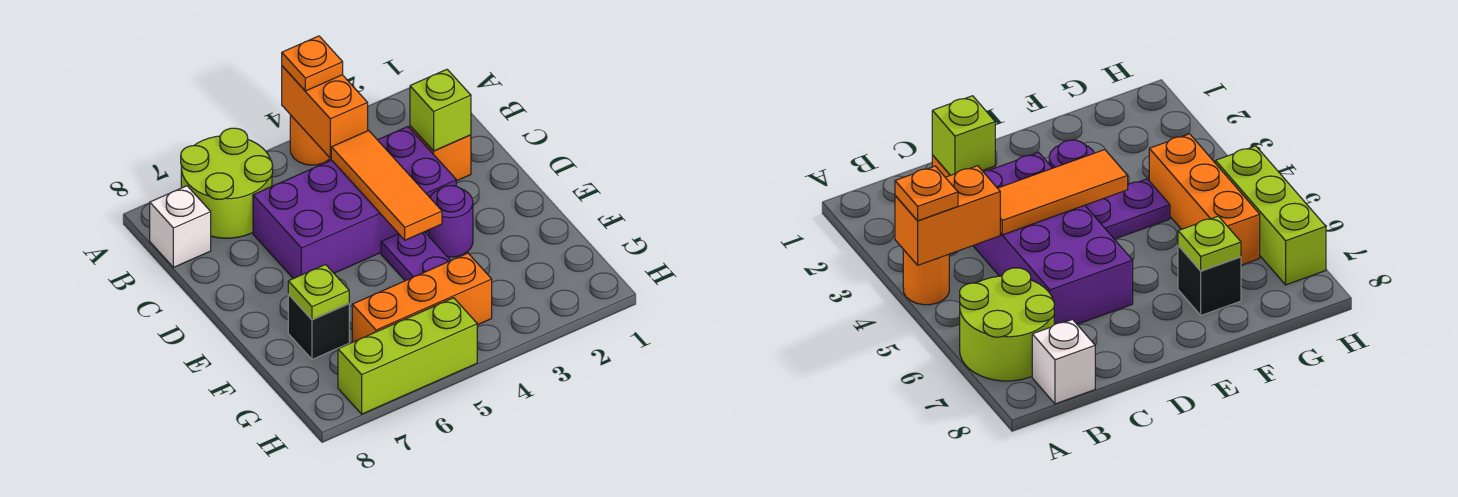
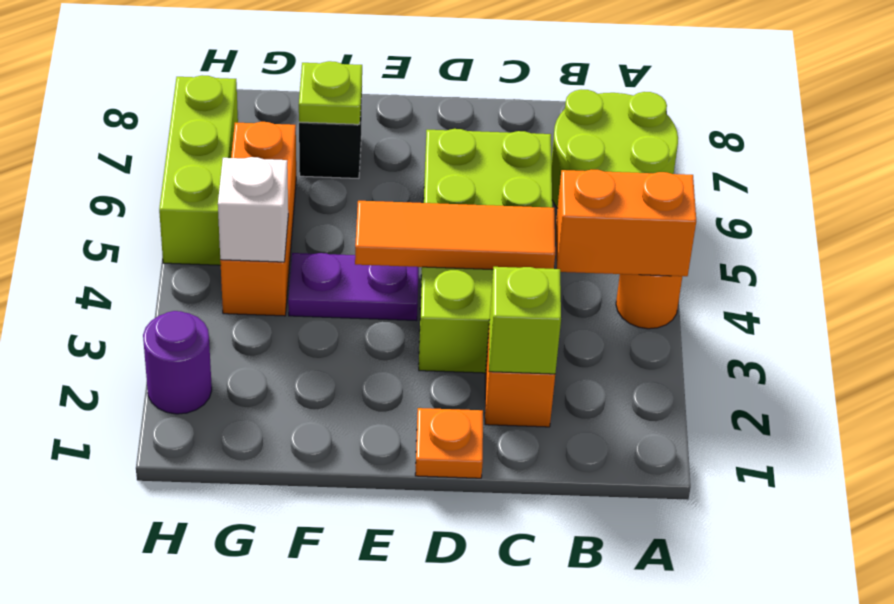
orange 1x1 plate [282,36,343,91] -> orange 1x1 plate moved to [415,408,483,478]
white 1x1 brick [150,186,211,267] -> white 1x1 brick moved to [218,157,288,262]
purple 2x4 brick [253,127,456,279] -> lime 2x4 brick [419,129,552,373]
purple 1x1 round brick [429,186,473,257] -> purple 1x1 round brick moved to [143,311,212,414]

